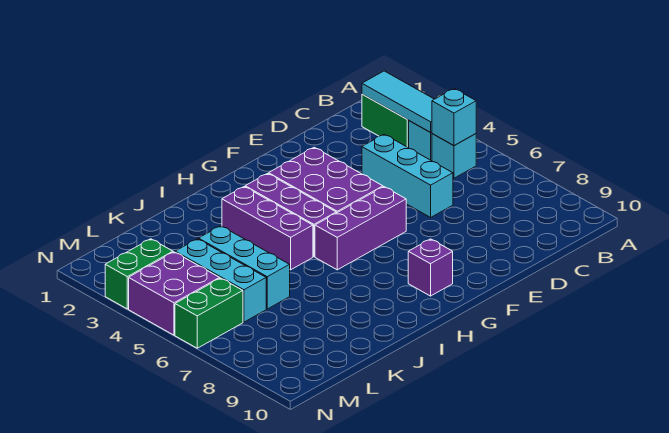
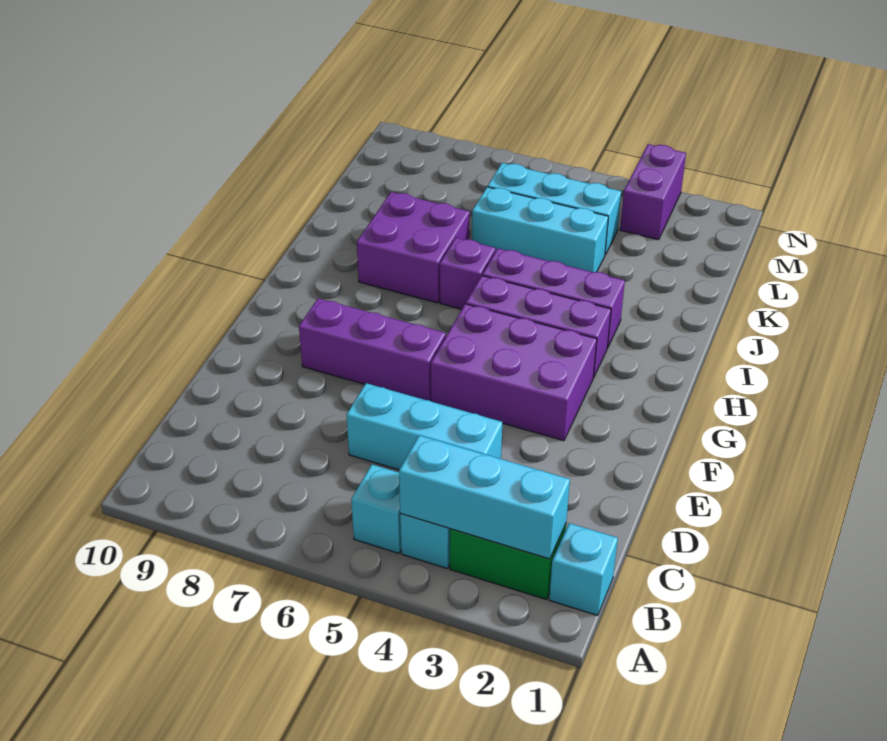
cyan 1x3 tile [362,71,434,132] -> cyan 1x3 brick [399,435,570,559]
cyan 1x1 brick [432,89,476,146] -> cyan 1x1 brick moved to [549,523,618,616]
purple 1x3 brick [315,187,406,270] -> purple 1x3 brick turned to [299,298,446,400]
purple 1x1 brick [408,239,453,296] -> purple 1x1 brick moved to [440,238,495,309]
green 1x2 brick [105,239,173,309] -> purple 1x2 brick [620,144,686,240]
purple 2x2 brick [129,252,220,335] -> purple 2x2 brick moved to [357,192,470,303]
green 1x2 brick [175,278,243,348] -> none

